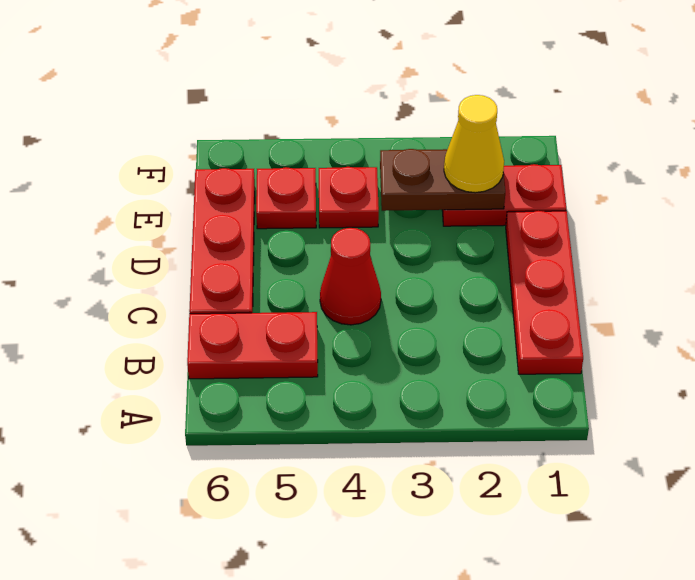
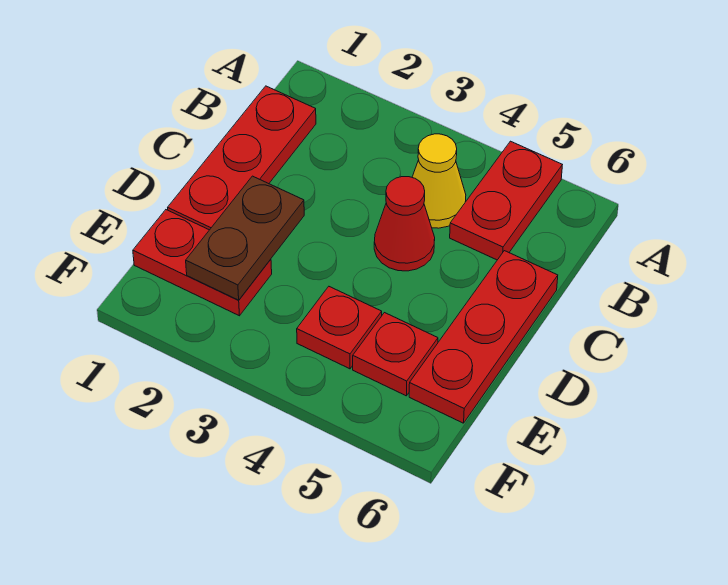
red 1x2 plate [187,312,318,379] -> red 1x2 plate turned to [450,141,562,260]
brown 1x2 plate [380,149,505,211] -> brown 1x2 plate turned to [186,176,304,300]
yellow 1x1 cone [444,95,504,193] -> yellow 1x1 cone moved to [412,134,466,228]

